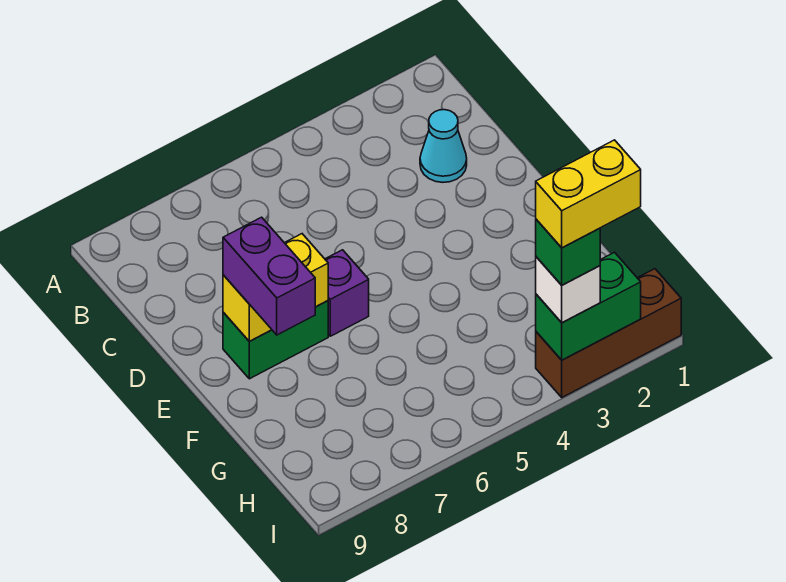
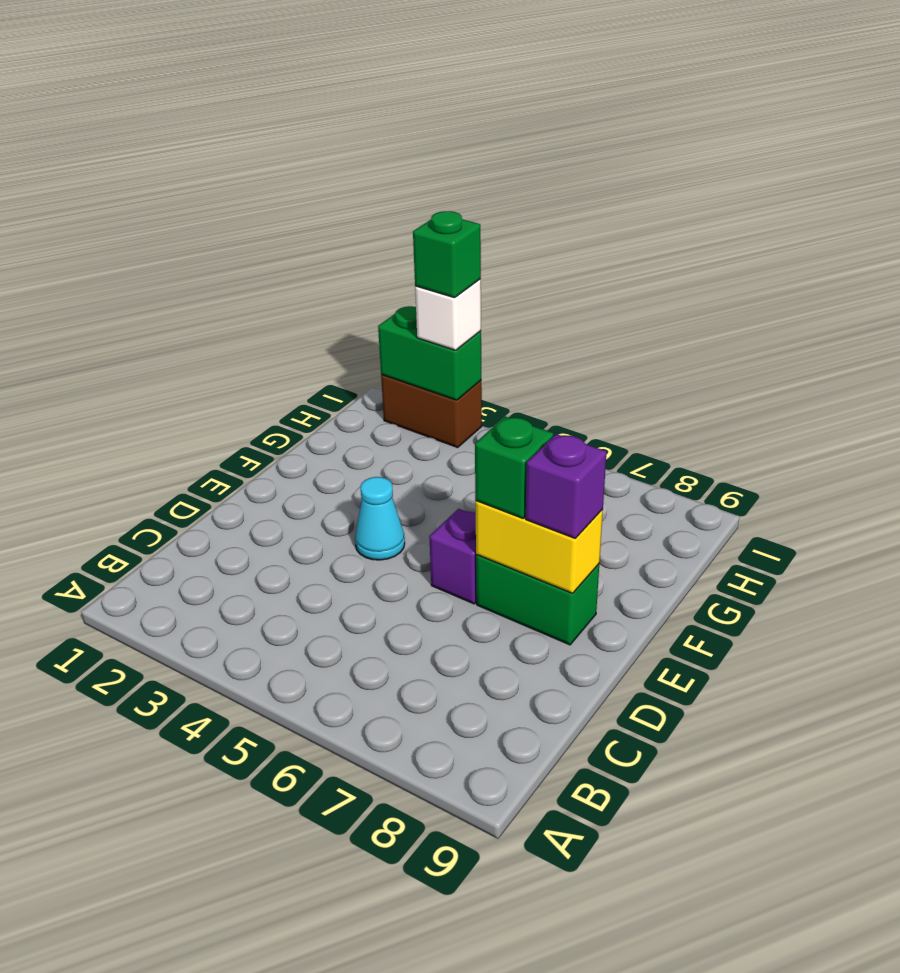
cyan 1x1 cone [420,110,467,182] -> cyan 1x1 cone moved to [355,477,405,560]
none -> green 1x1 brick [475,417,554,518]
purple 1x2 brick [223,217,315,335] -> purple 1x1 brick [526,434,607,539]
brown 1x3 brick [536,269,681,397] -> brown 1x2 brick [381,375,482,447]
yellow 1x2 brick [536,140,641,248] -> none

